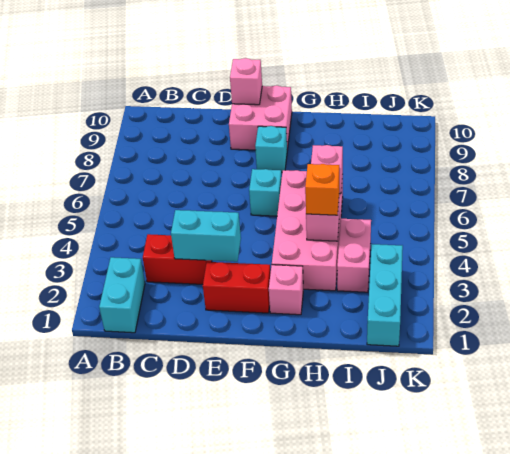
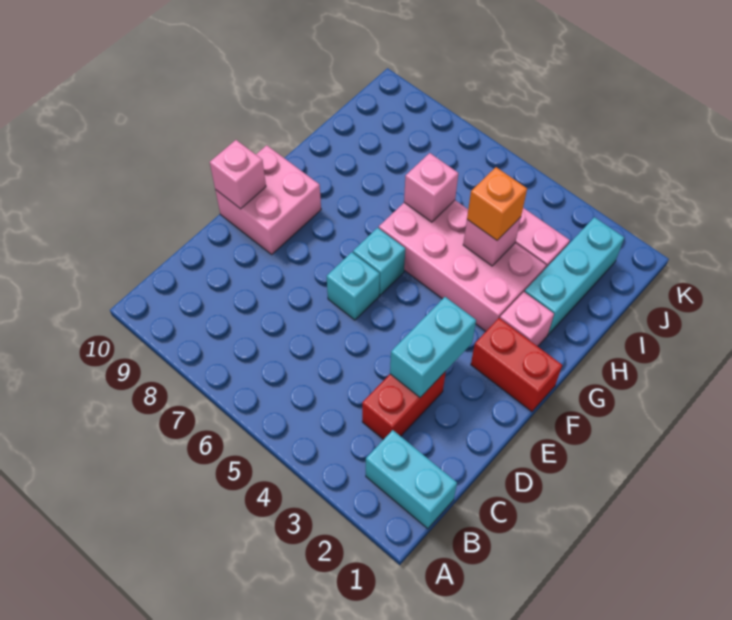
red 1x2 brick [203,262,271,313] -> red 1x2 brick turned to [471,318,562,412]
cyan 1x1 brick [255,126,287,172] -> cyan 1x1 brick moved to [327,252,380,320]
cyan 1x3 brick [367,244,403,346] -> cyan 1x3 brick turned to [525,217,624,335]

